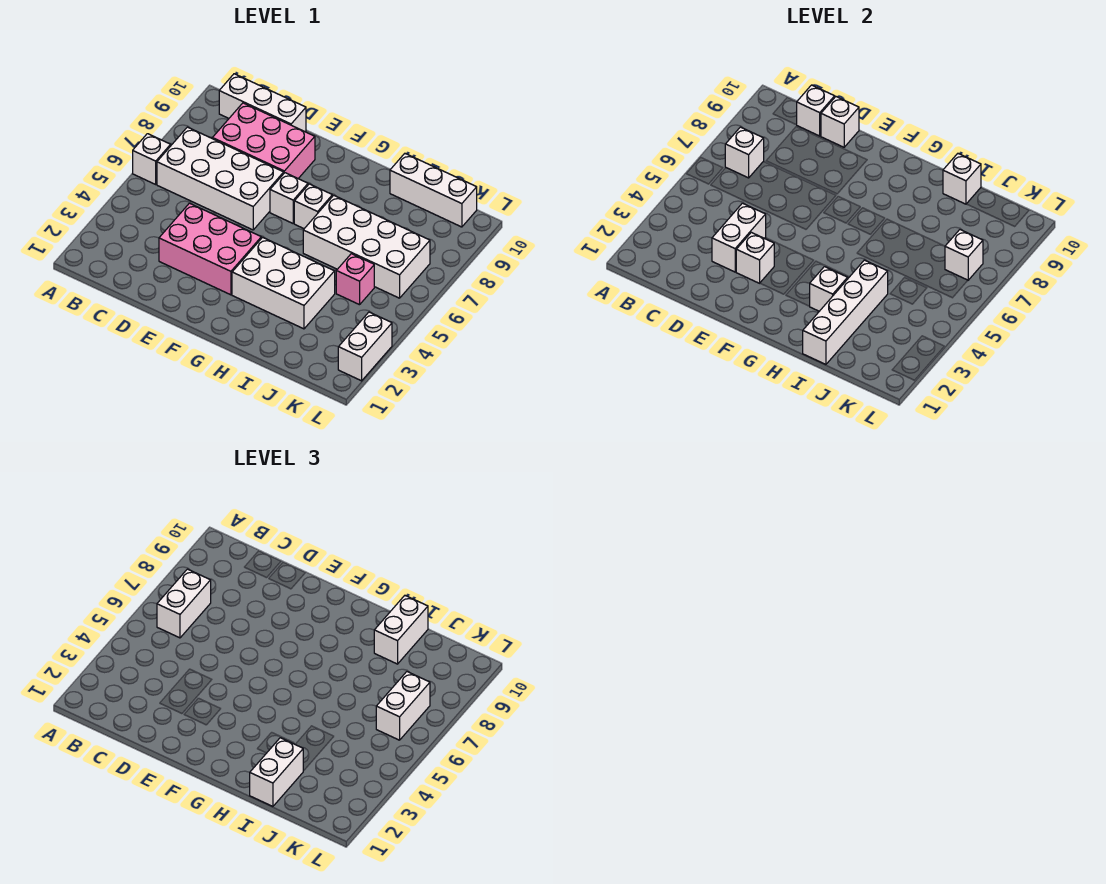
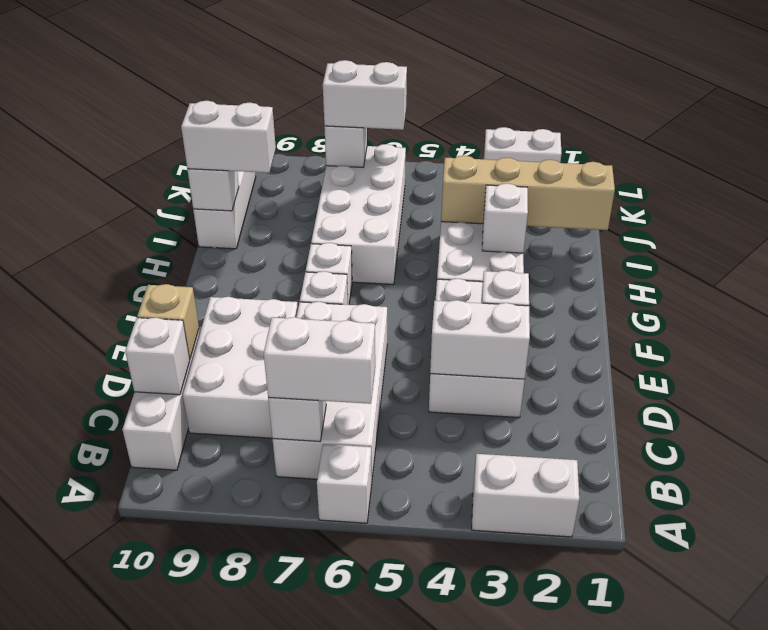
pink 2x3 brick [212,103,315,179] -> white 2x3 brick [183,297,298,438]
pink 2x3 brick [159,203,261,295] -> white 2x3 brick [429,279,525,418]
white 1x1 brick [821,97,859,147] -> tan 1x1 brick [137,284,199,359]
white 1x4 brick [803,260,888,364] -> tan 1x4 brick [441,156,615,230]
white 1x2 brick [250,738,303,806] -> white 1x2 brick moved to [472,454,579,537]
pink 1x1 brick [336,254,374,305] -> none

